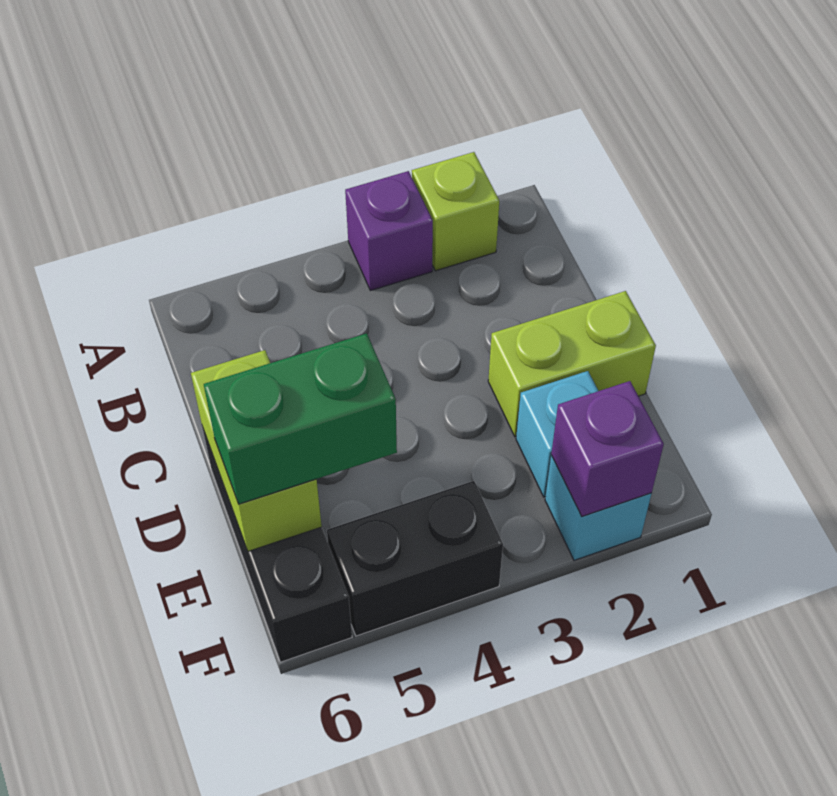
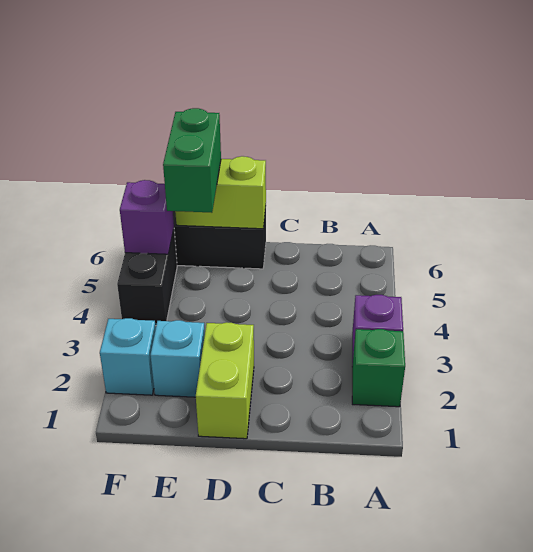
lime 1x1 brick [412,152,499,271] -> green 1x1 brick [352,329,405,407]
purple 1x1 brick [551,381,664,516] -> purple 1x1 brick moved to [120,180,174,254]

